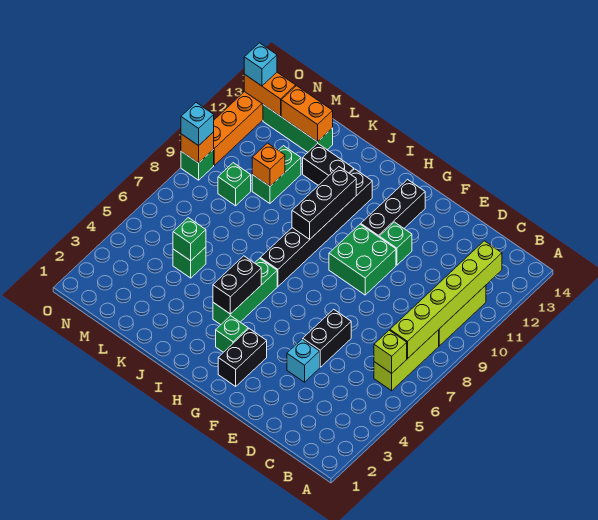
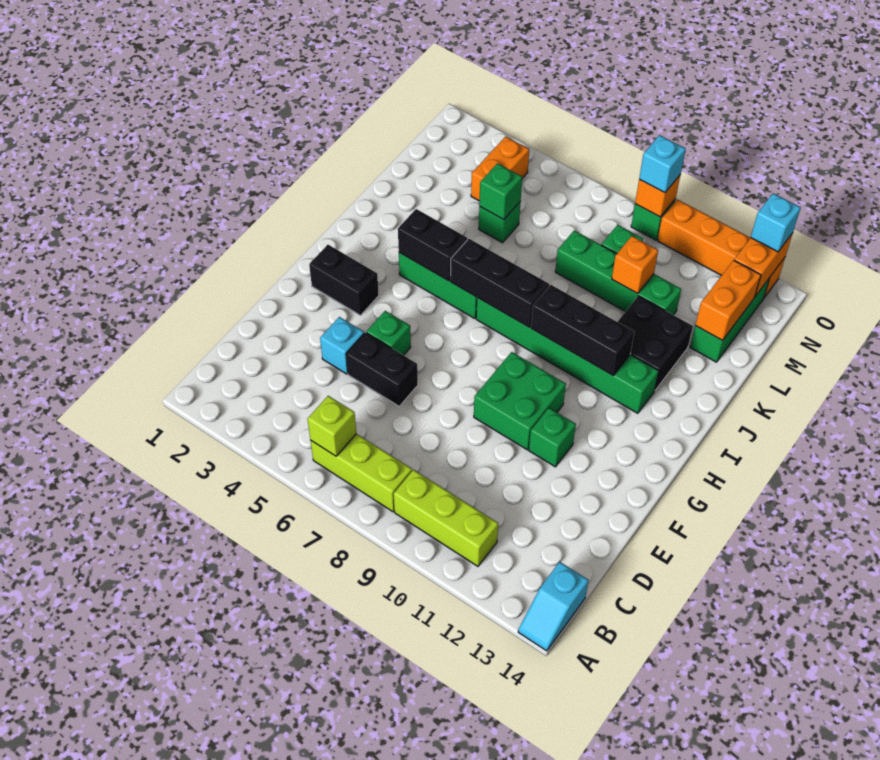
none -> cyan 1x2 slope [518,562,589,651]
lime 1x6 brick [390,241,502,358] -> none
black 1x3 brick [361,180,425,237] -> black 1x3 brick moved to [451,239,549,327]
green 1x1 brick [216,316,248,352] -> green 1x1 brick moved to [366,311,411,355]
black 1x6 brick [260,169,372,286] -> green 1x6 brick [476,298,659,413]
black 1x2 brick [303,143,354,185] -> black 2x2 brick [618,296,693,390]
green 1x2 brick [252,146,301,203] -> green 1x4 brick [555,230,681,315]
none -> orange 1x2 brick [471,136,529,201]

